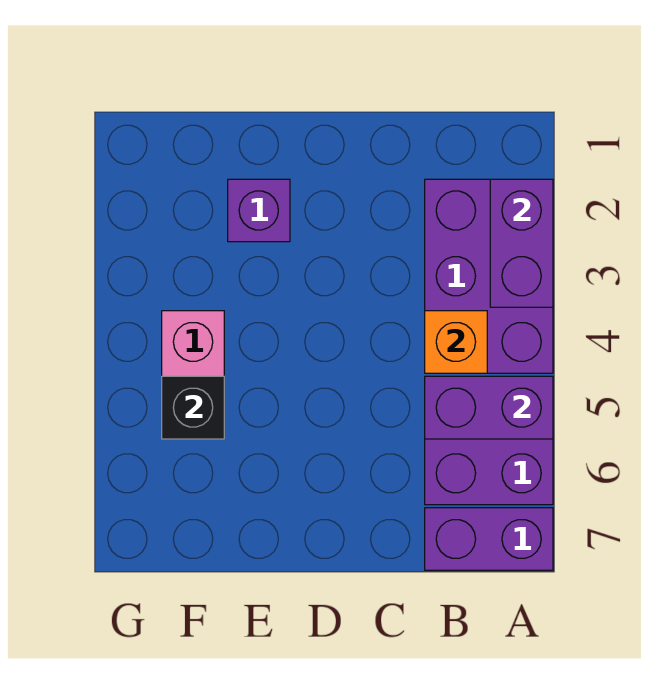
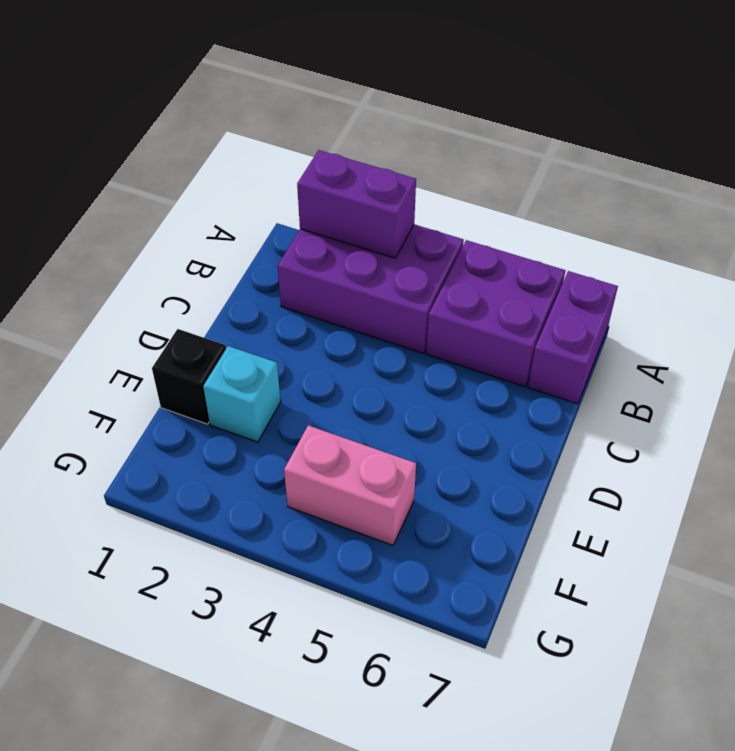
purple 1x2 brick [425,376,553,439] -> none
orange 1x1 brick [425,311,487,373] -> none
purple 1x1 brick [228,179,290,242] -> cyan 1x1 brick [203,346,281,442]
black 1x1 brick [162,376,224,439] -> black 1x1 brick moved to [152,329,226,424]

